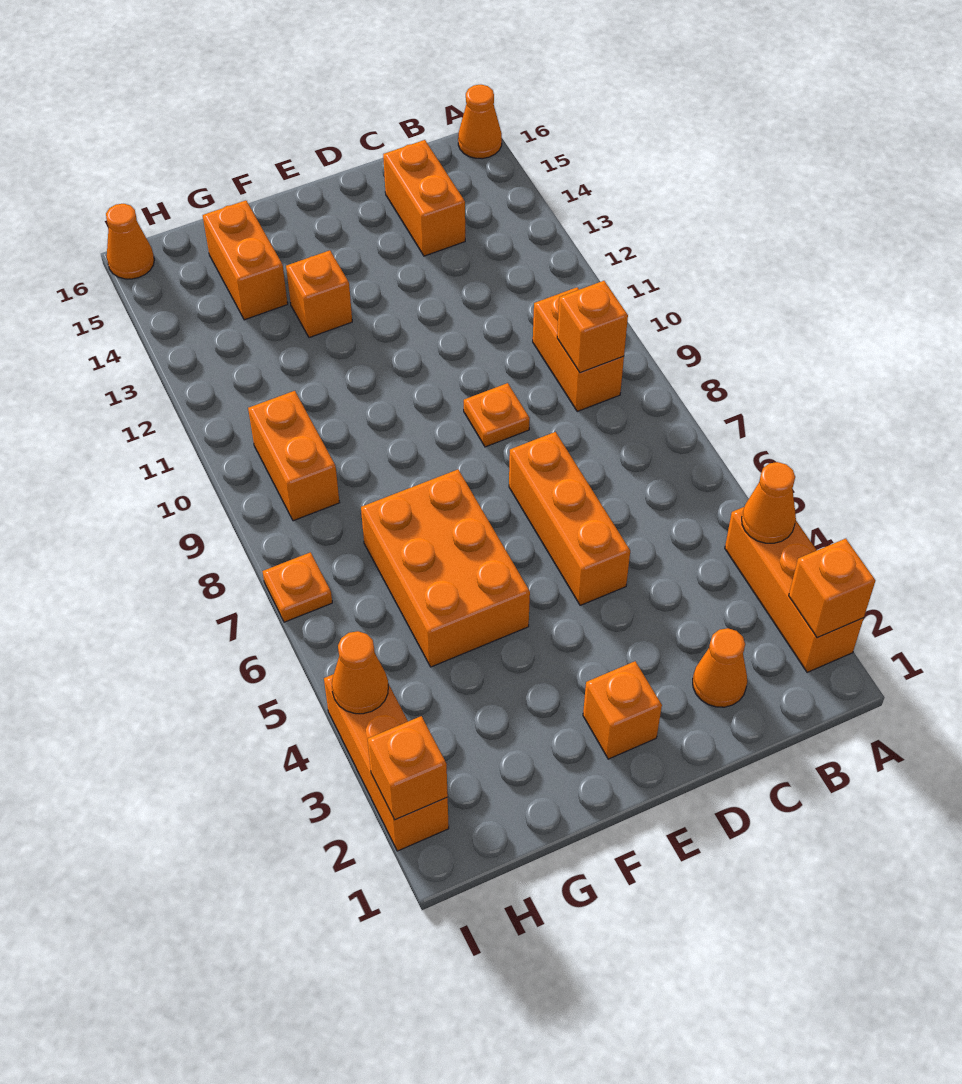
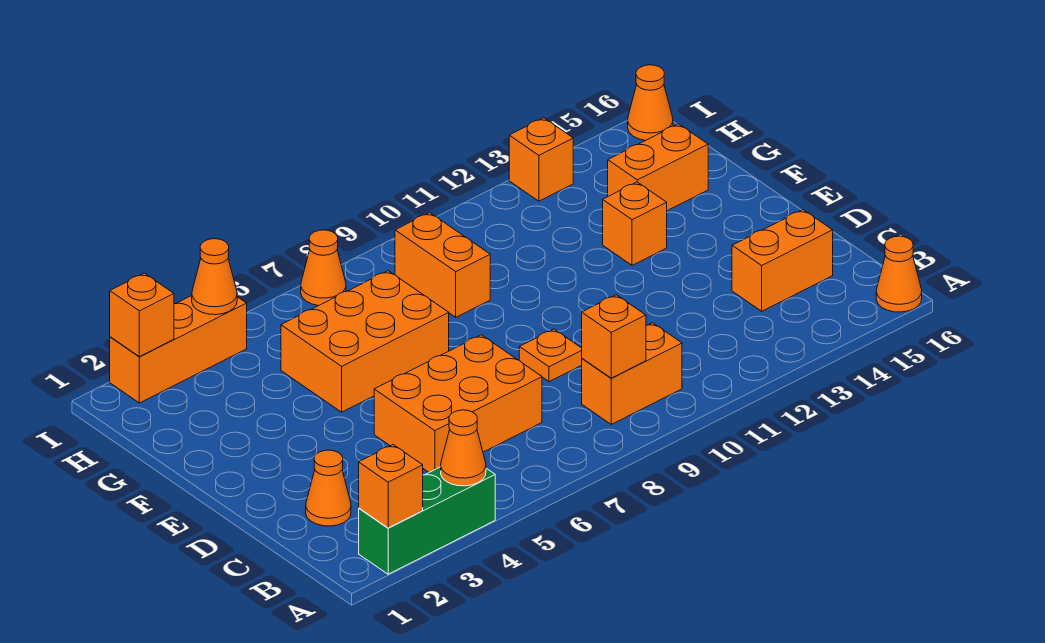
orange 1x3 brick [725,507,864,672] -> green 1x3 brick [359,467,495,574]
orange 1x3 brick [509,432,630,605] -> orange 2x3 brick [374,335,542,472]
orange 1x1 brick [583,661,662,759] -> orange 1x1 brick moved to [509,118,573,201]
orange 1x2 brick [248,391,340,521] -> orange 1x2 brick turned to [395,213,490,317]
orange 1x1 plate [262,552,332,622] -> orange 1x1 cone [301,230,346,306]

